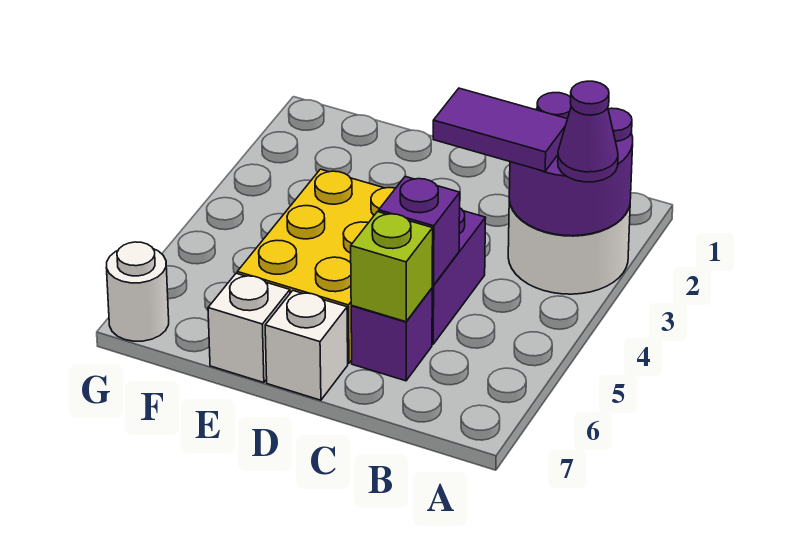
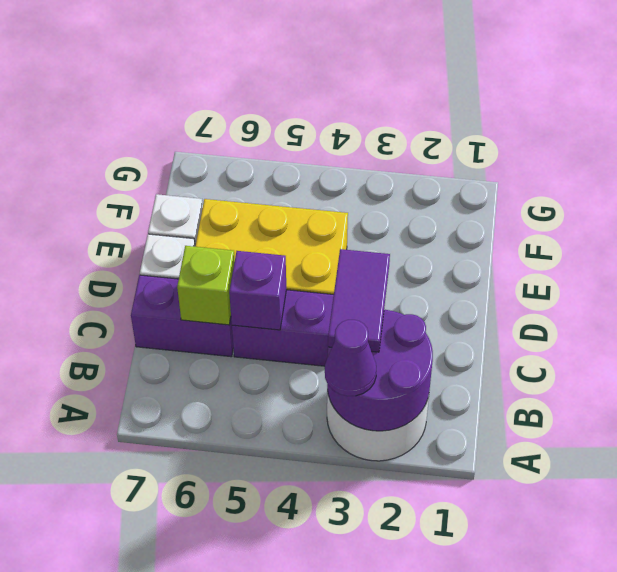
purple 1x1 brick [351,288,432,381] -> purple 1x2 brick [131,275,233,357]
white 1x1 round brick [106,242,169,341] -> none

